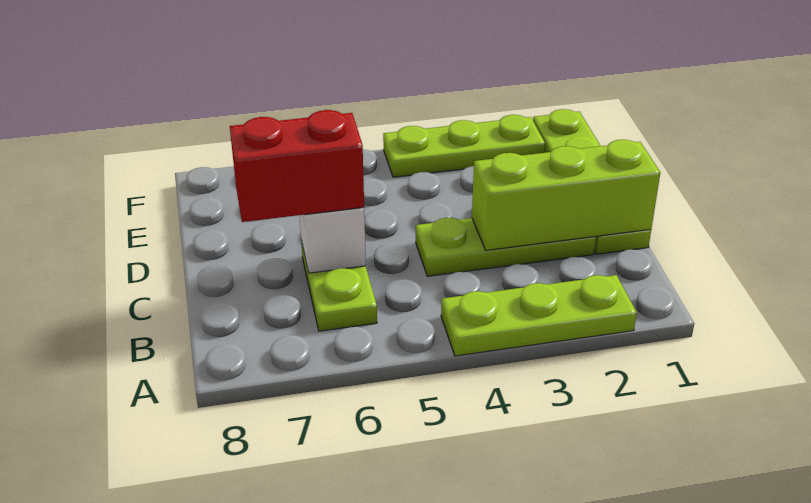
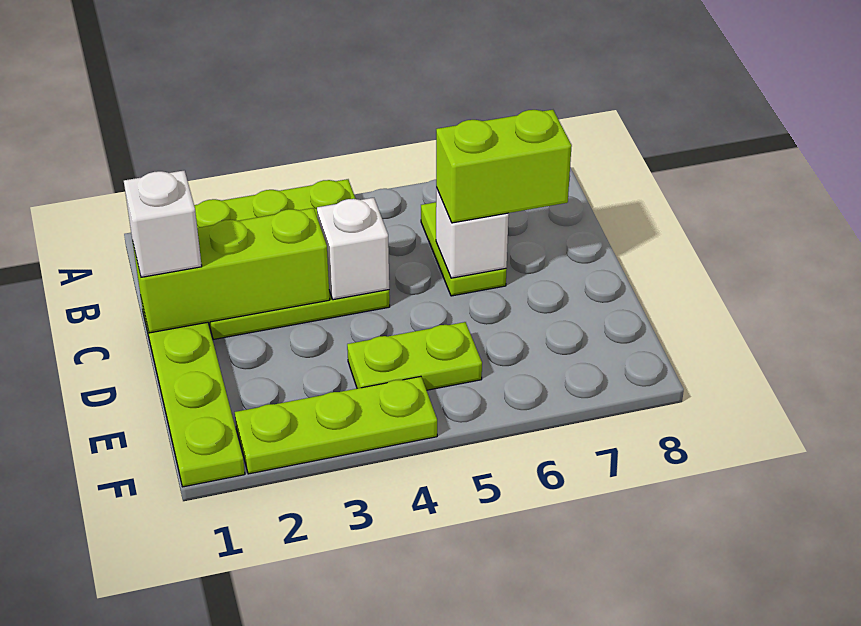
none -> white 1x1 brick [124,171,202,277]
none -> white 1x1 brick [317,198,389,300]
red 1x2 brick [230,110,364,222] -> lime 1x2 brick [436,110,572,223]
none -> lime 1x2 plate [347,322,482,390]

